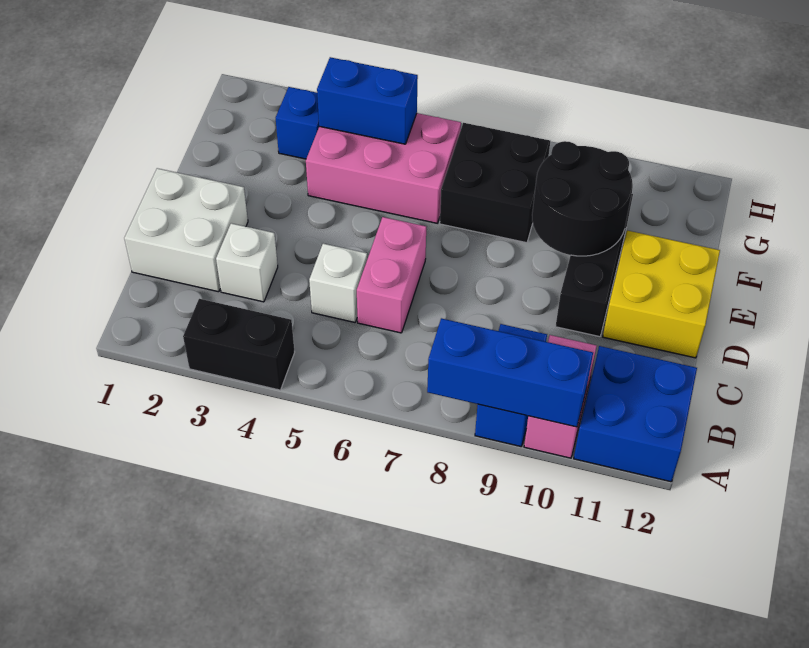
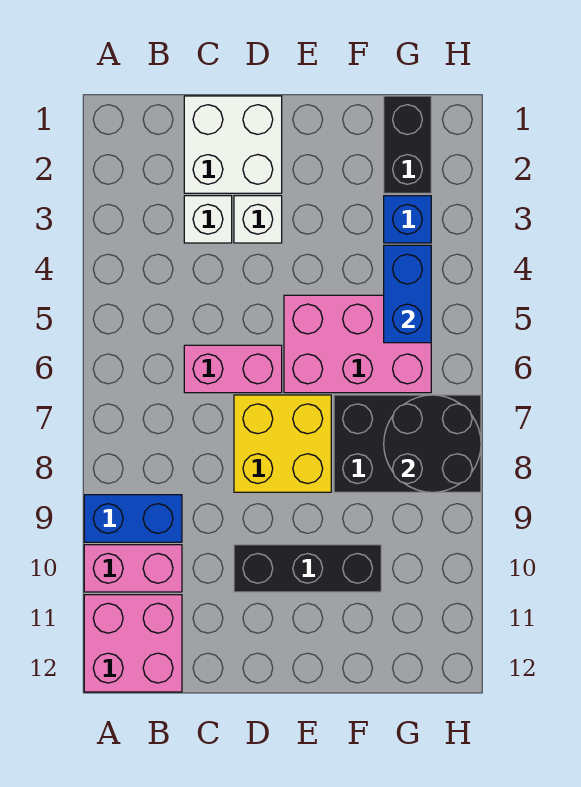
black 1x2 brick [183,299,295,390] -> black 1x2 brick moved to [384,96,431,193]
blue 1x3 brick [427,318,593,427] -> none
blue 2x2 brick [574,346,697,482] -> pink 2x2 brick [84,595,182,692]
white 1x1 brick [309,244,367,322] -> white 1x1 brick moved to [234,196,282,243]
yellow 2x2 brick [603,231,720,358] -> yellow 2x2 brick moved to [234,395,331,492]
black 2x2 round brick [532,141,633,256] -> black 2x2 round brick moved to [384,395,481,492]
pink 2x3 brick [306,113,461,223] -> pink 2x3 brick turned to [284,295,431,393]
black 2x2 brick [440,123,550,243] -> black 2x3 brick [334,395,481,492]

